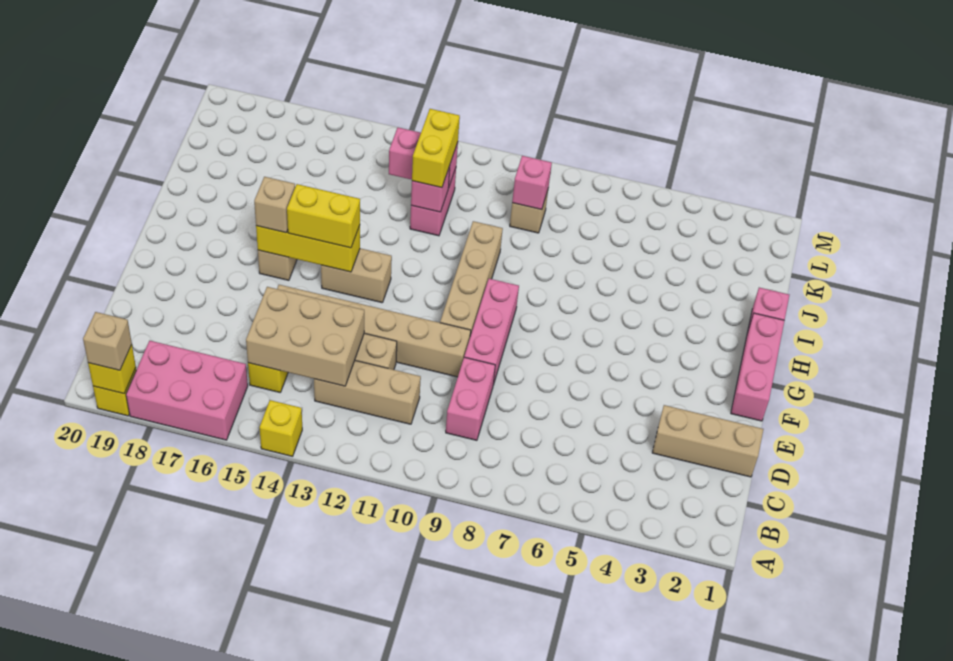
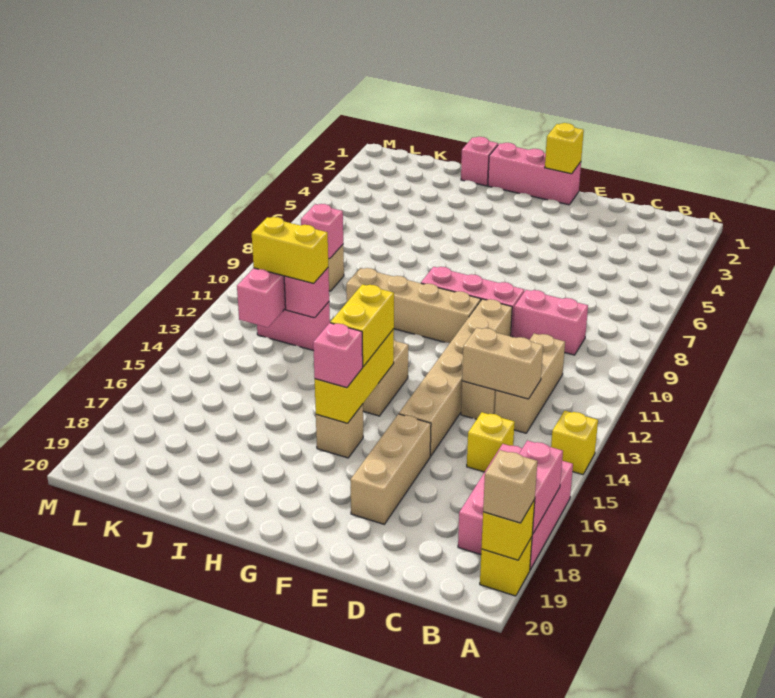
none -> pink 1x2 brick [519,440,563,534]
tan 2x3 brick [246,287,364,386] -> tan 1x2 brick [462,328,543,399]
tan 1x3 brick [652,405,763,477] -> tan 1x3 brick moved to [351,414,431,524]
none -> yellow 1x1 brick [545,123,584,174]
tan 1x1 brick [254,177,295,233] -> pink 1x1 brick [313,323,363,388]

